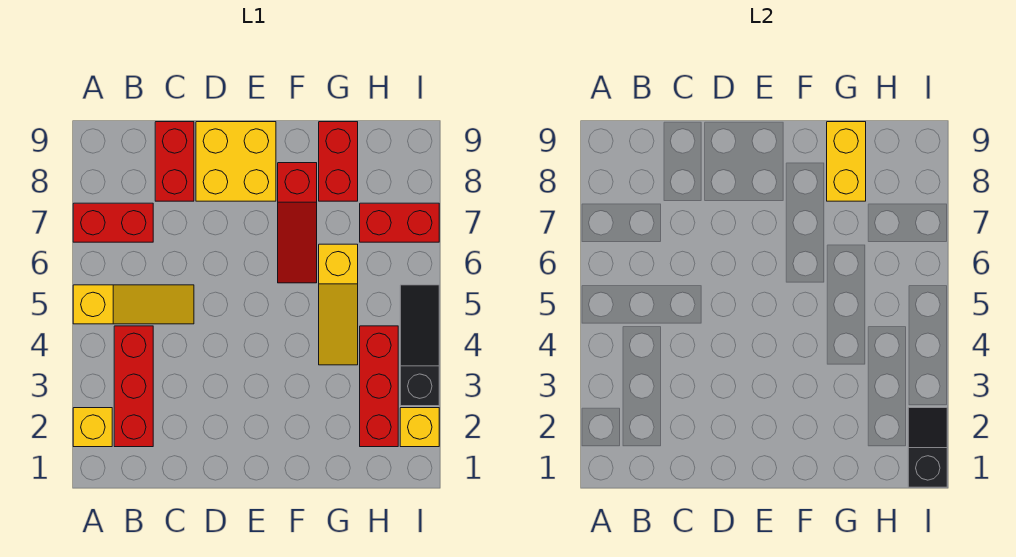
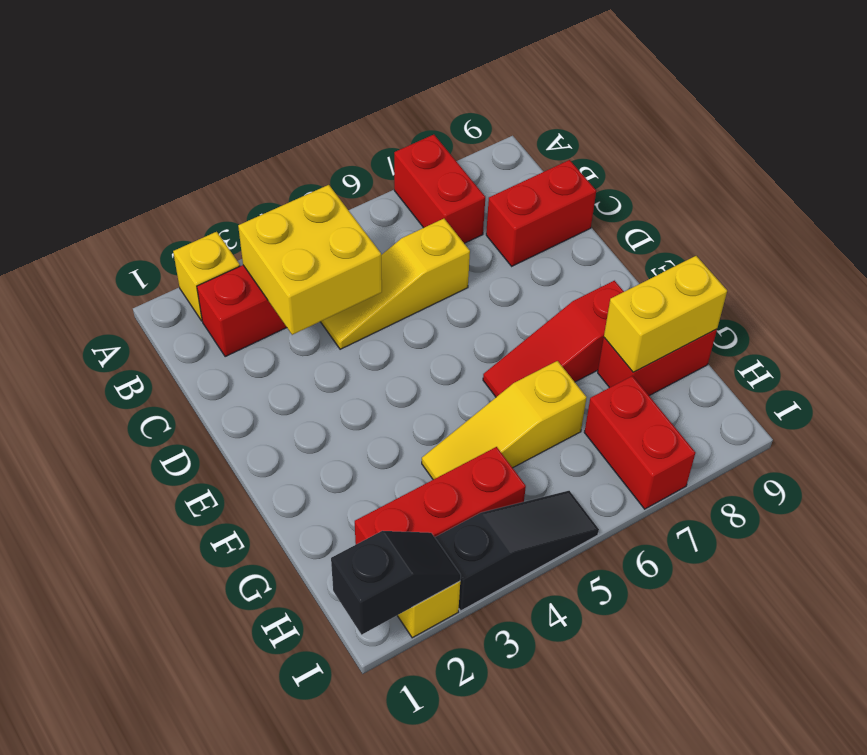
yellow 1x3 slope [73,285,194,324] -> yellow 1x3 slope turned to [320,219,470,349]
yellow 2x2 brick [196,122,276,201] -> yellow 2x2 brick moved to [238,185,382,335]

